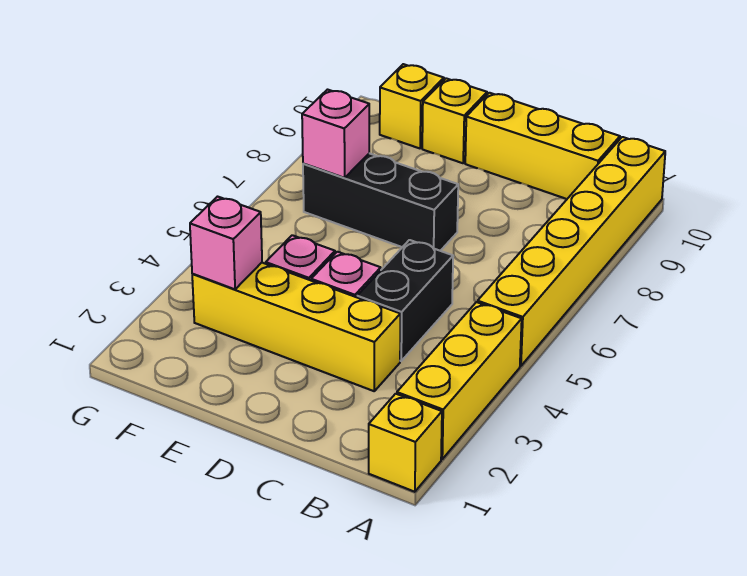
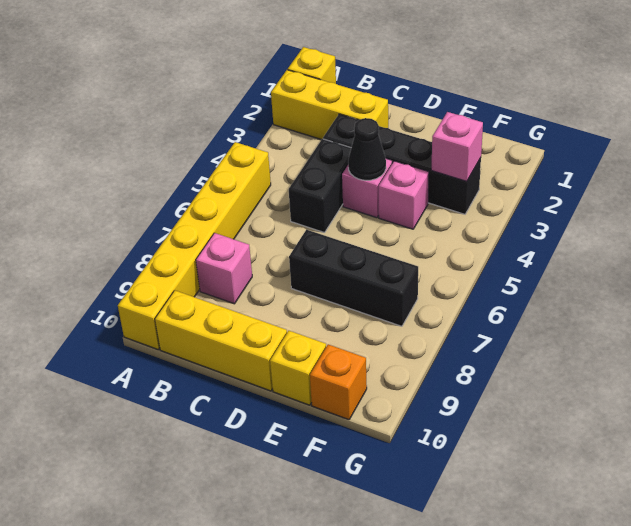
yellow 1x3 brick [397,302,522,459] -> yellow 1x3 brick turned to [271,70,388,140]
yellow 1x4 brick [192,263,400,391] -> black 1x4 brick [323,114,481,214]
none -> black 1x1 cone [348,118,386,180]
pink 1x1 brick [302,90,369,178] -> pink 1x1 brick moved to [196,233,252,304]
yellow 1x1 brick [380,64,444,148] -> orange 1x1 brick [310,344,367,420]

